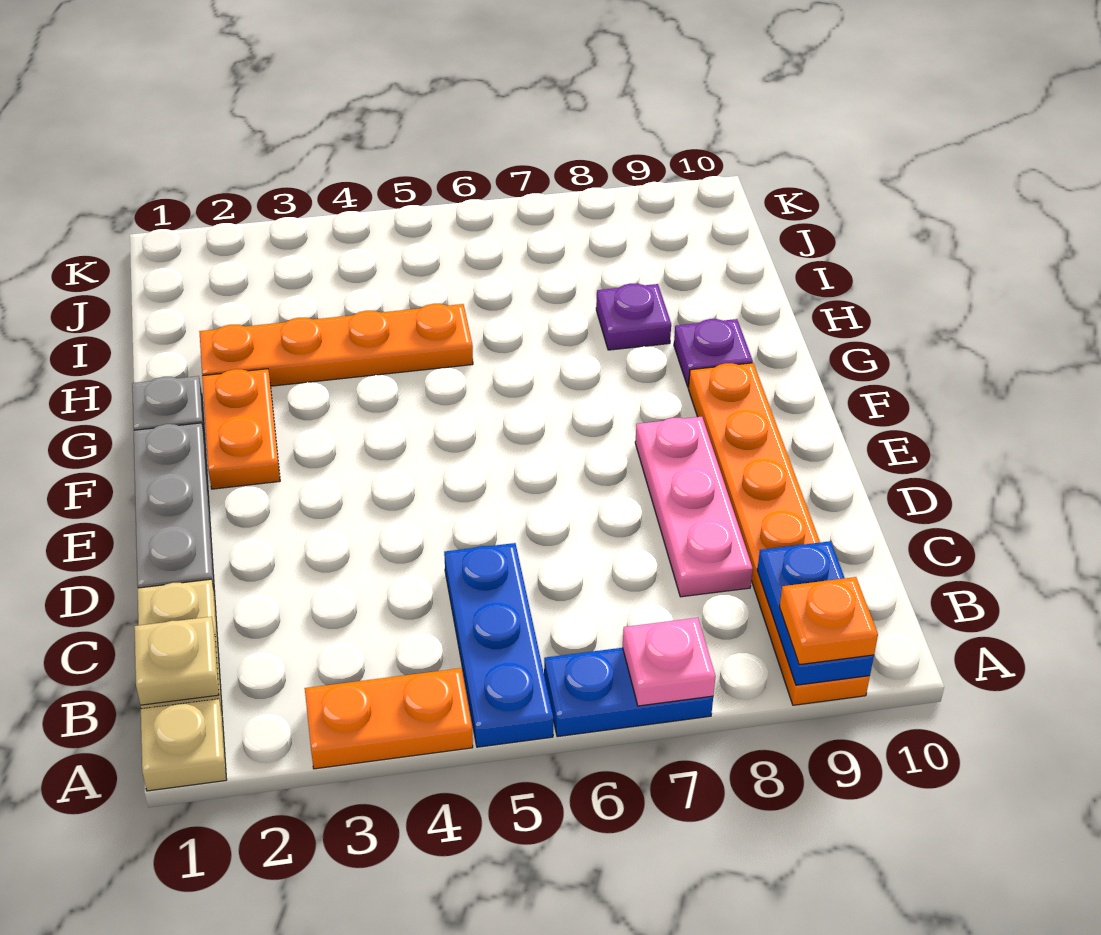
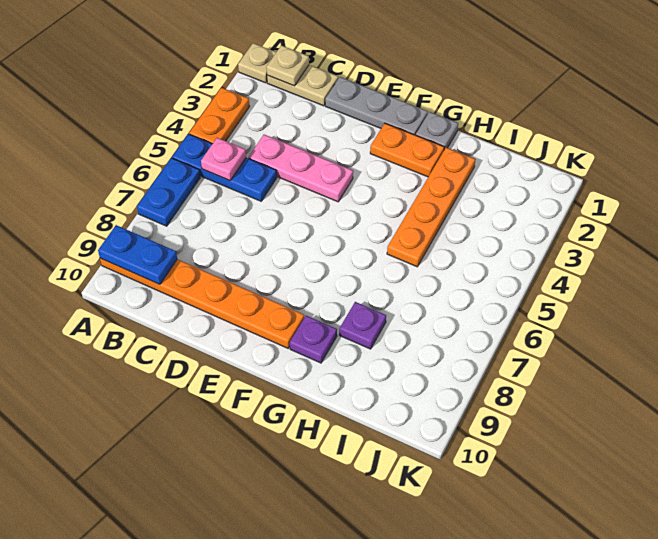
pink 1x1 plate [623,618,716,706] -> pink 1x1 plate moved to [201,138,246,181]
orange 1x1 plate [779,577,878,665] -> none
pink 1x3 plate [635,417,753,597] -> pink 1x3 plate moved to [248,135,353,202]

